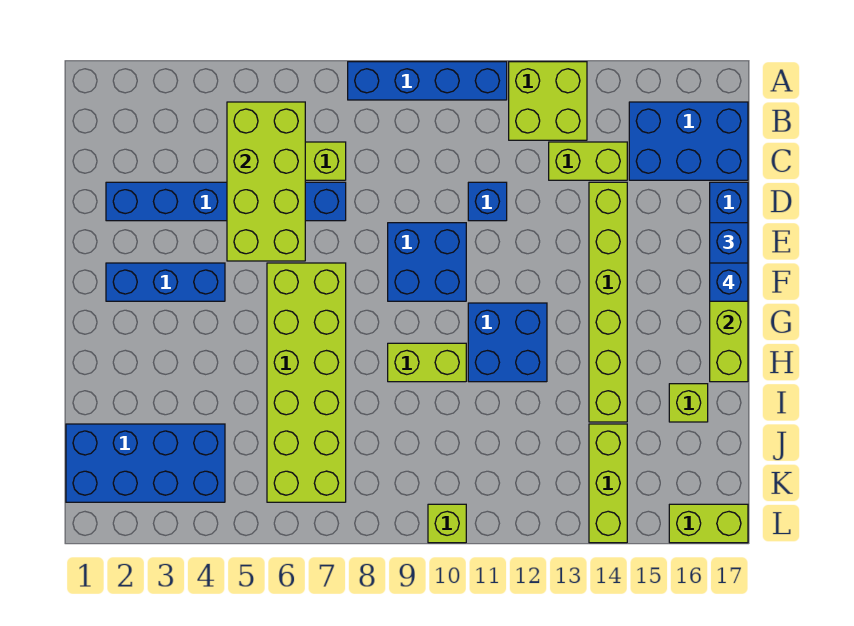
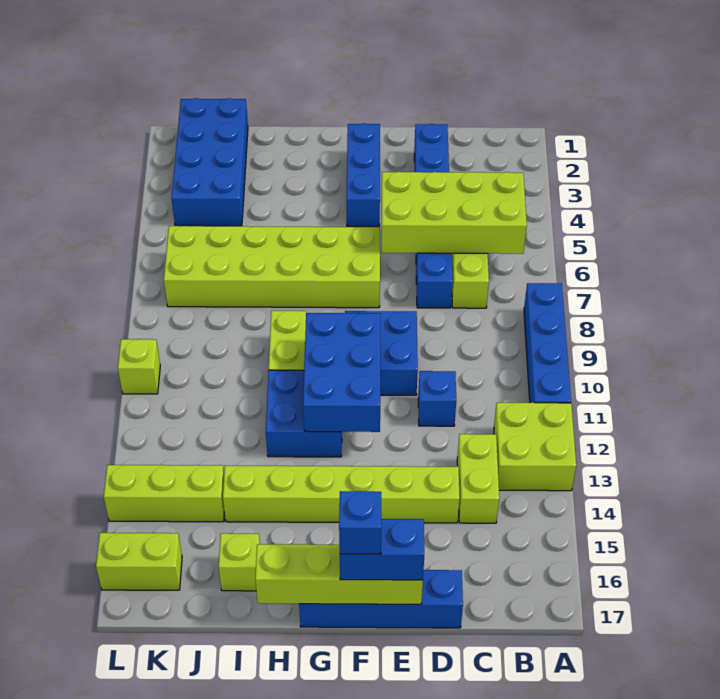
blue 2x3 brick [629,102,748,180] -> blue 2x3 brick moved to [303,313,380,432]
lime 1x2 brick [669,504,748,543] -> lime 1x2 brick turned to [96,533,182,590]

